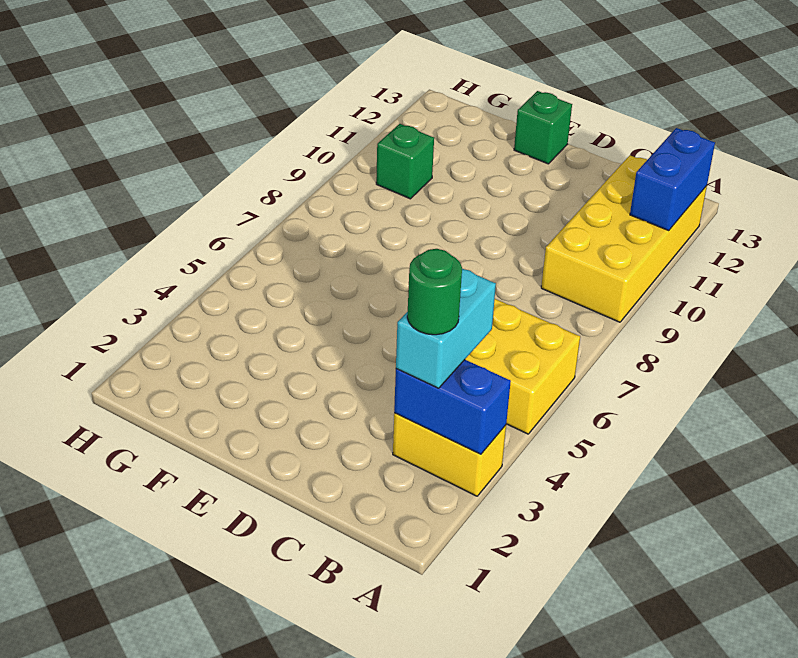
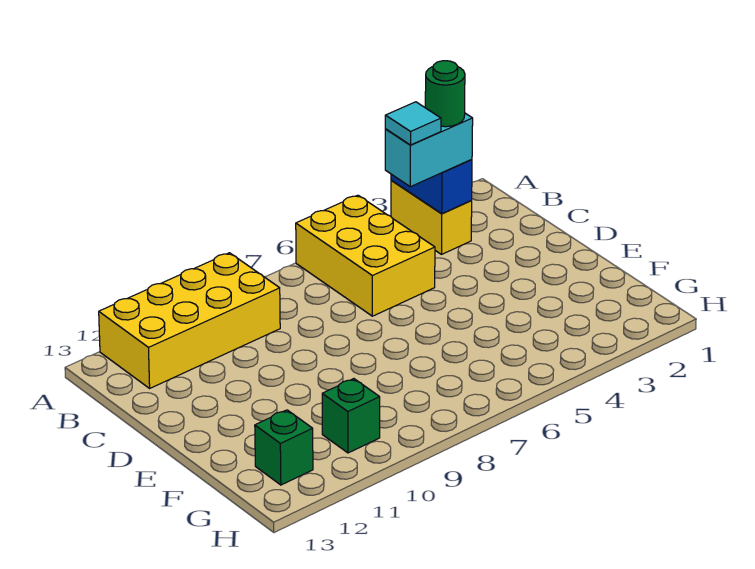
blue 1x2 brick [630,128,715,230] -> none
none -> cyan 1x1 tile [385,102,441,145]
green 1x1 brick [514,91,572,164] -> green 1x1 brick moved to [255,410,313,485]

